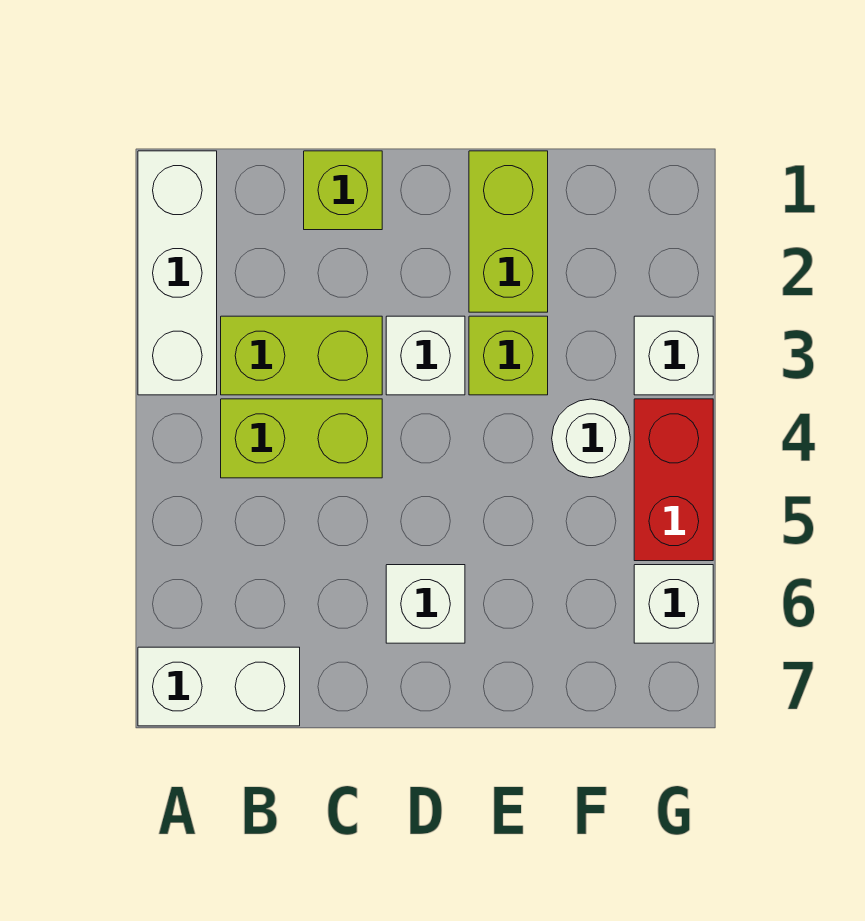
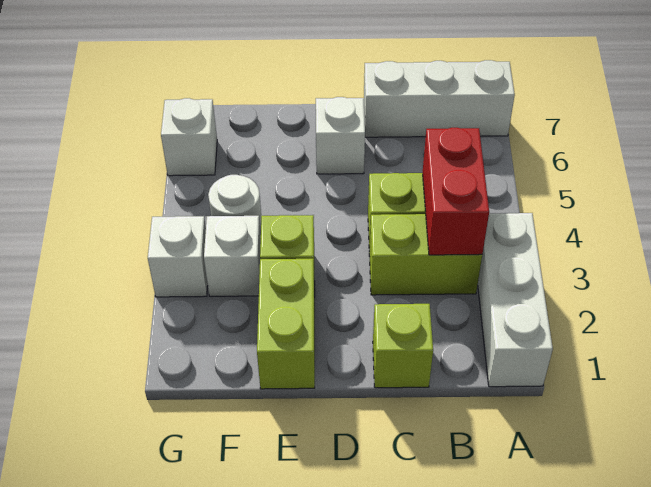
white 1x2 brick [138,647,300,726] -> white 1x3 brick [364,60,515,137]
white 1x1 brick [386,316,465,395] -> white 1x1 brick moved to [204,216,261,296]
red 1x2 brick [634,399,713,561] -> red 1x2 brick moved to [423,128,489,255]

